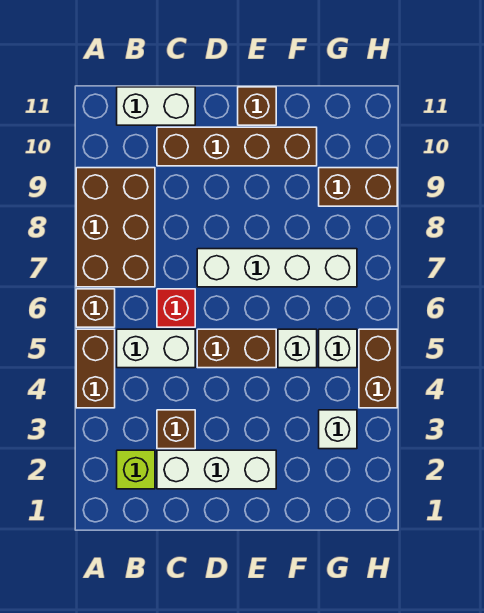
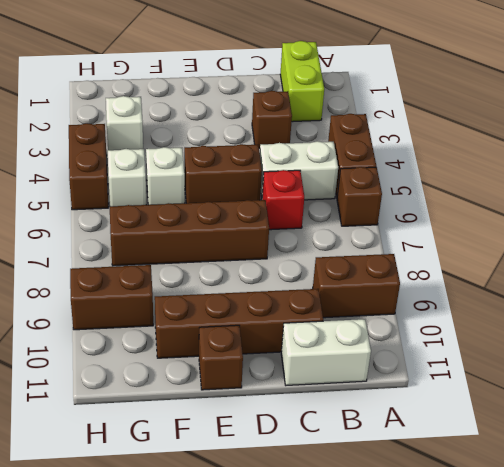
brown 2x3 brick [76,168,155,287] -> brown 1x2 brick [313,254,400,318]
lime 1x1 brick [117,450,155,489] -> lime 1x2 brick [280,41,324,122]
white 1x3 brick [157,450,276,489] -> none
white 1x4 brick [197,249,357,287] -> brown 1x4 brick [110,200,269,266]

